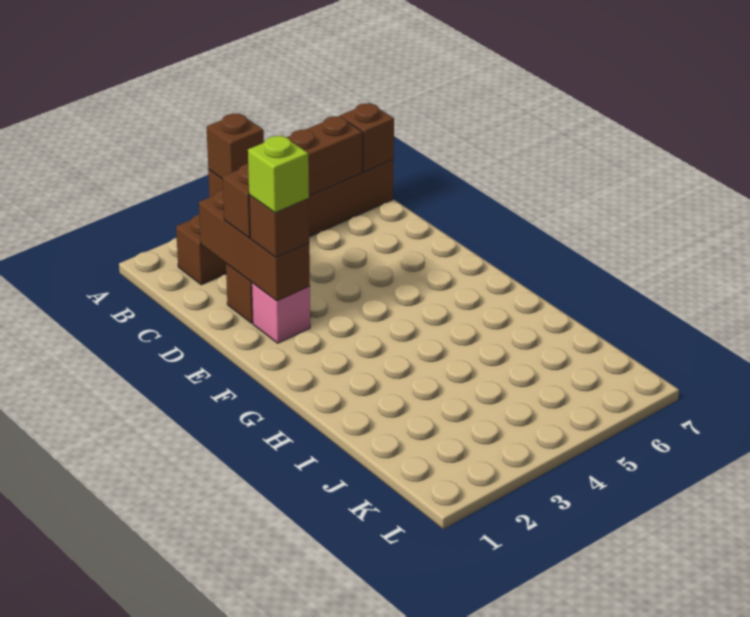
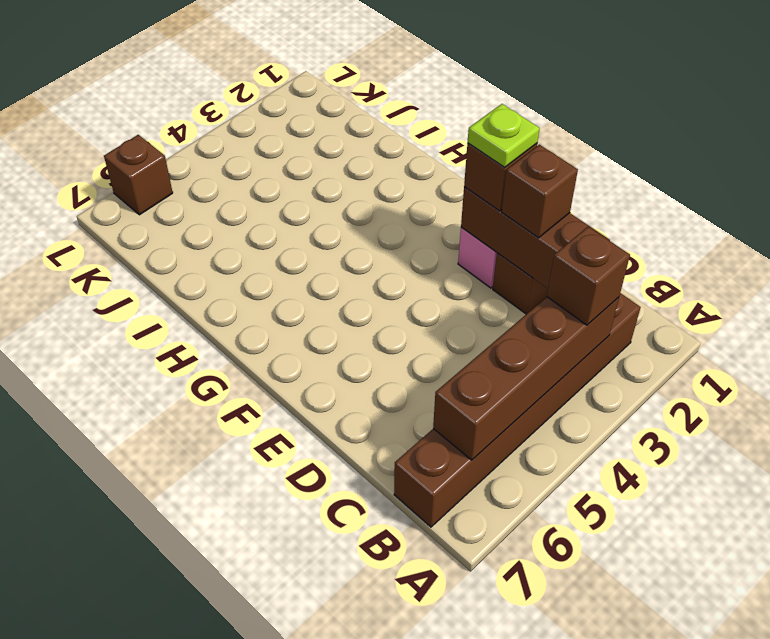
brown 1x1 brick [340,103,394,172] -> brown 1x1 brick moved to [104,135,173,215]
lime 1x1 brick [248,136,309,213] -> lime 1x1 plate [468,104,540,167]

